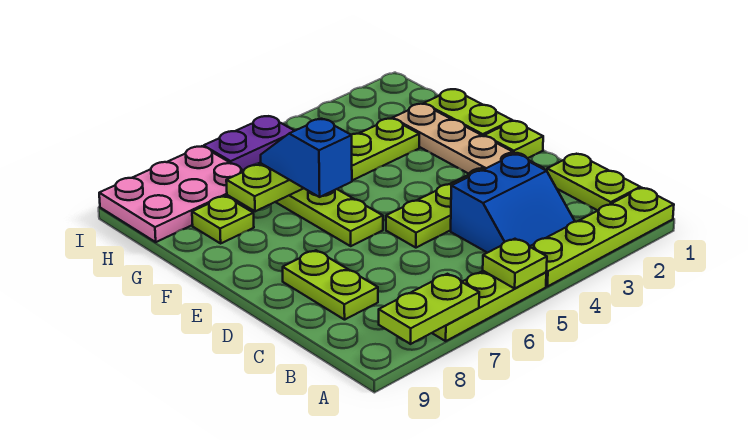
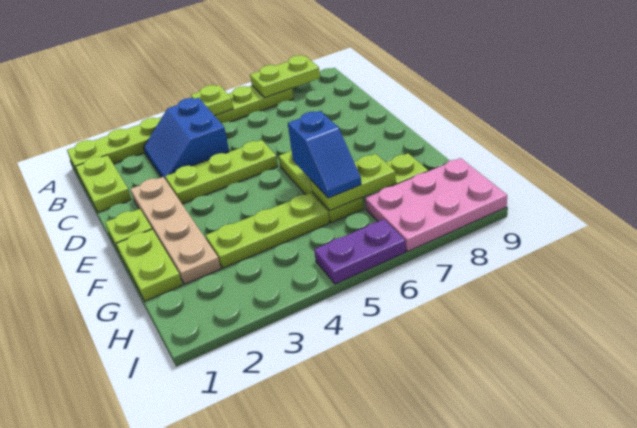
blue 2x2 slope [451,154,575,253] -> blue 2x2 slope turned to [144,98,229,180]
lime 1x2 plate [283,250,378,320] -> none

